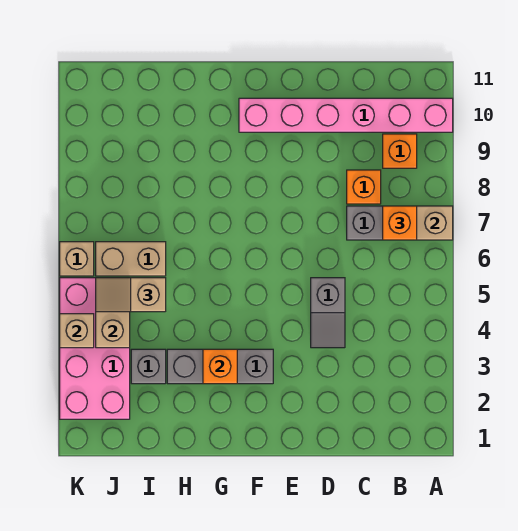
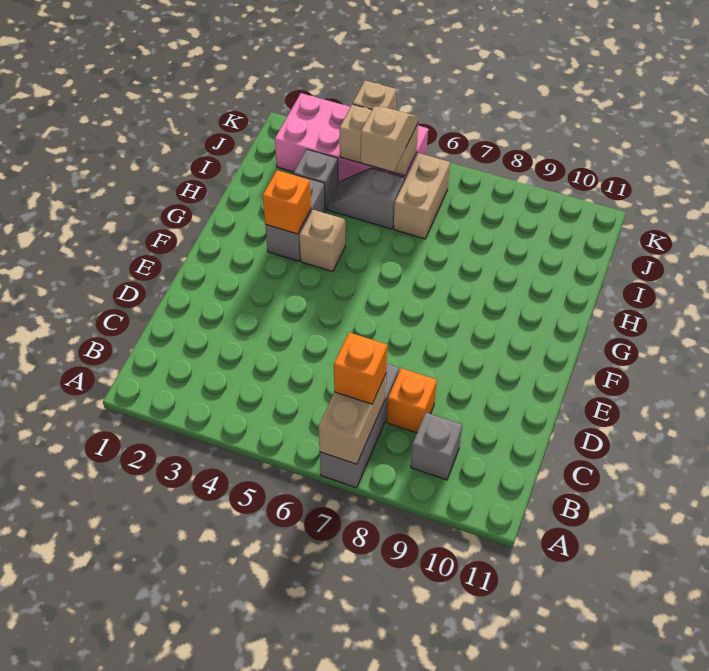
pink 1x6 brick [239,98,453,132] -> none
orange 1x1 brick [383,134,417,168] -> grey 1x1 brick [411,413,462,480]
grey 1x2 slope [311,278,345,348] -> grey 1x2 slope moved to [327,168,405,229]
grey 1x3 brick [167,349,273,384] -> grey 1x2 brick [265,174,325,261]
tan 1x1 brick [60,242,94,276] -> tan 1x1 brick moved to [299,210,345,272]

